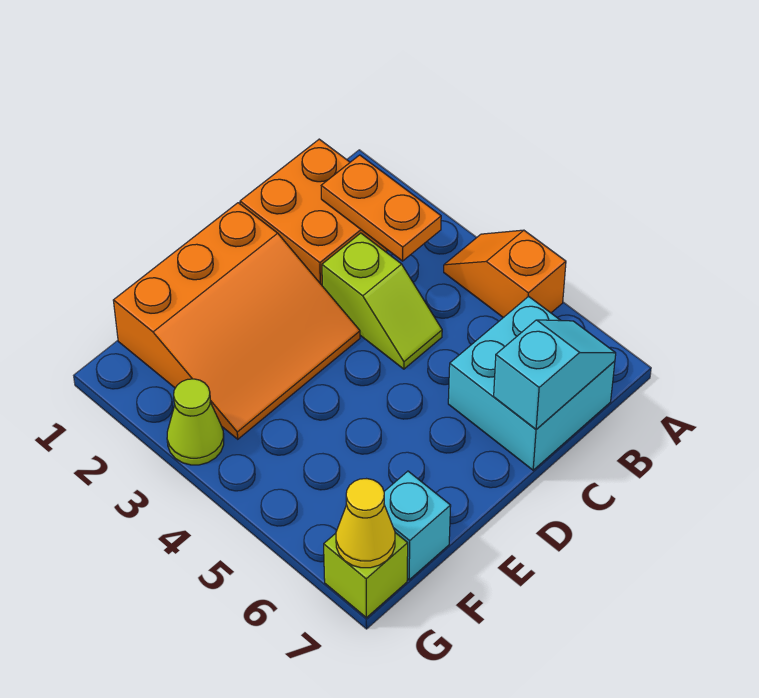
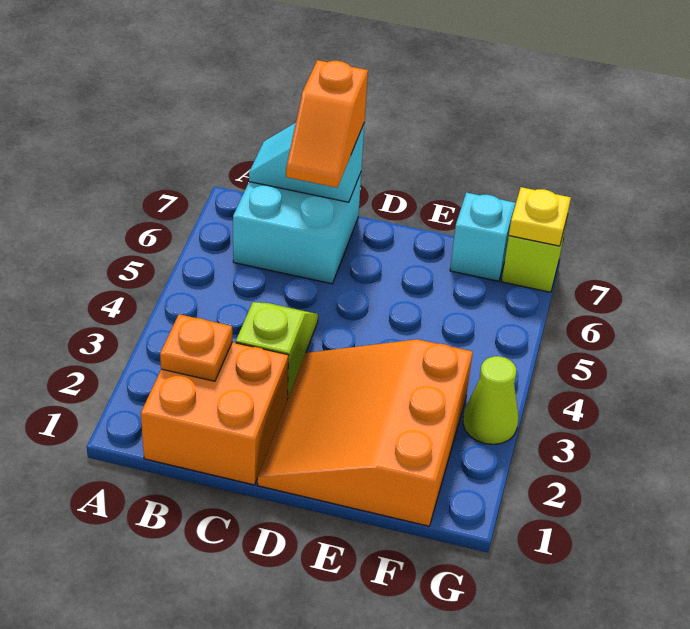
orange 1x2 slope [444,230,566,318] -> orange 1x2 slope moved to [286,60,368,188]
orange 1x2 plate [321,155,441,261] -> orange 1x1 plate [160,314,232,381]
orange 3x3 slope [113,203,360,439] -> orange 3x3 slope turned to [258,339,473,526]
yellow 1x1 cone [336,479,395,568] -> yellow 1x1 plate [509,187,571,246]

